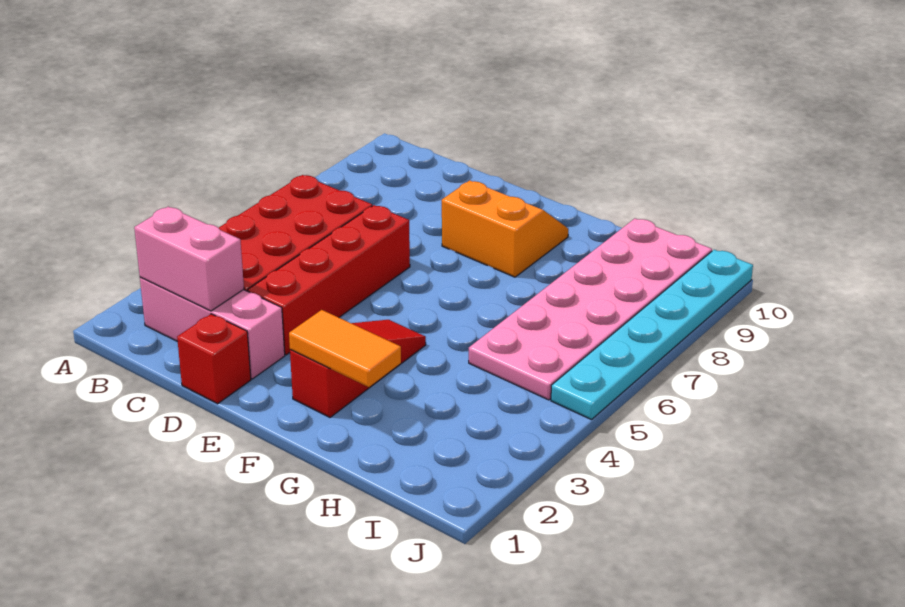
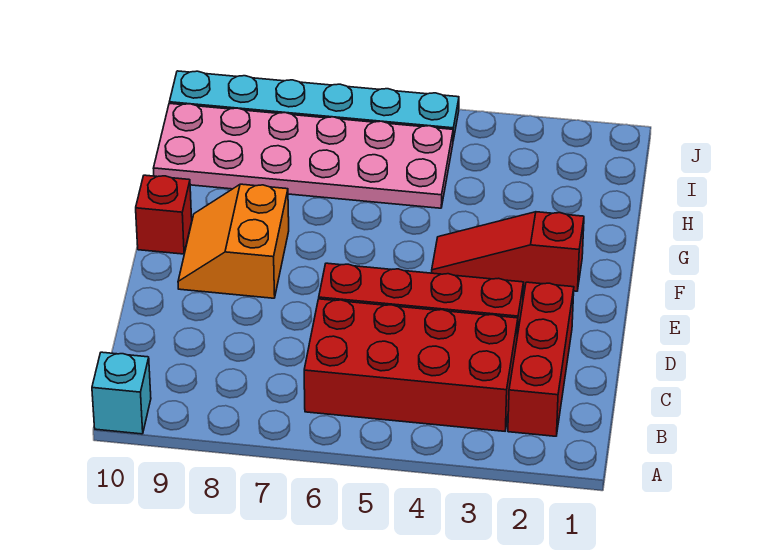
none -> cyan 1x1 brick [92,352,151,434]
pink 1x3 brick [140,277,285,379] -> red 1x3 brick [508,282,574,436]
pink 1x2 brick [134,207,244,311] -> none
red 1x1 brick [177,314,251,404] -> red 1x1 brick moved to [136,175,192,254]
orange 1x2 tile [289,310,401,387] -> none

